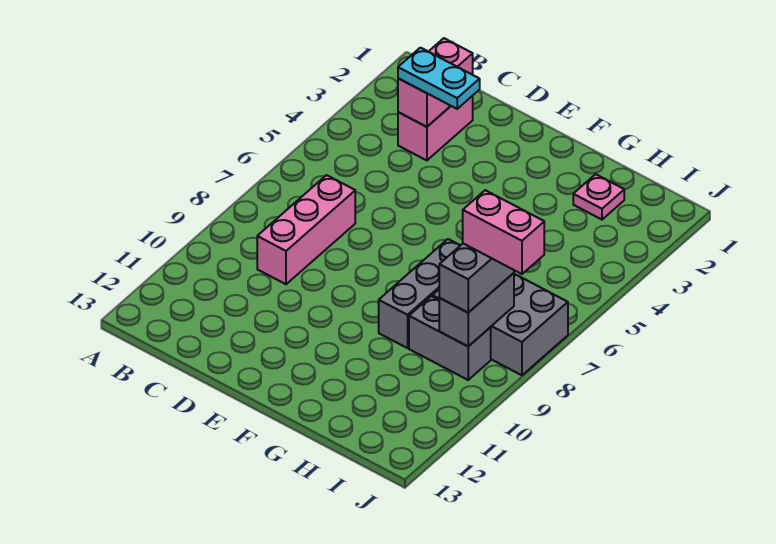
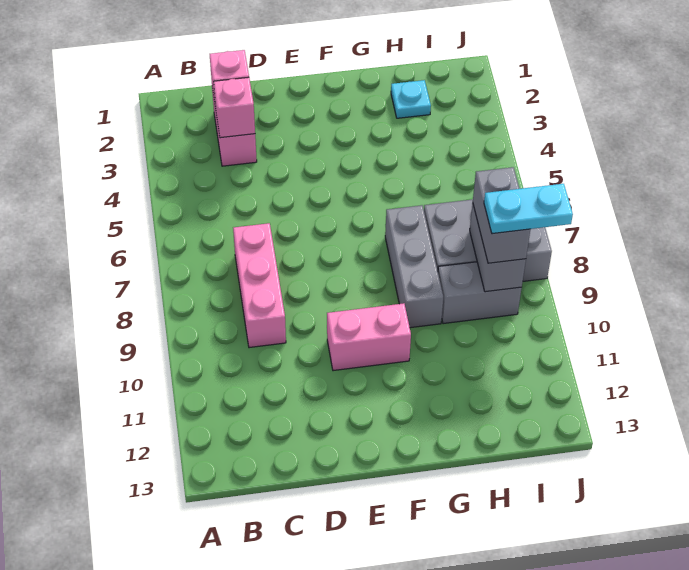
cyan 1x2 plate [398,48,480,109] -> cyan 1x2 plate moved to [484,184,573,234]
pink 1x1 plate [573,174,624,220] -> cyan 1x1 plate [391,80,431,118]
pink 1x2 brick [463,190,544,274] -> pink 1x2 brick moved to [327,303,411,371]

